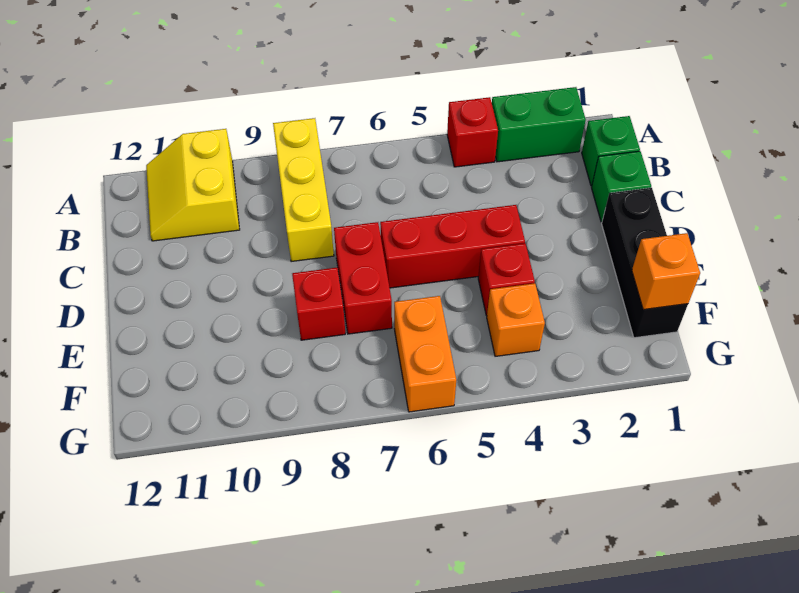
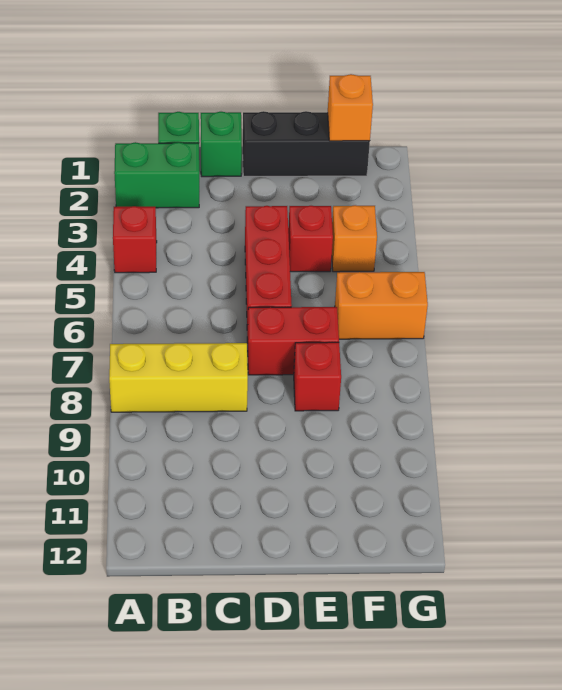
green 1x2 brick [492,87,586,162] -> green 1x2 brick turned to [114,142,199,208]
yellow 2x2 slope [146,129,240,241] -> none

